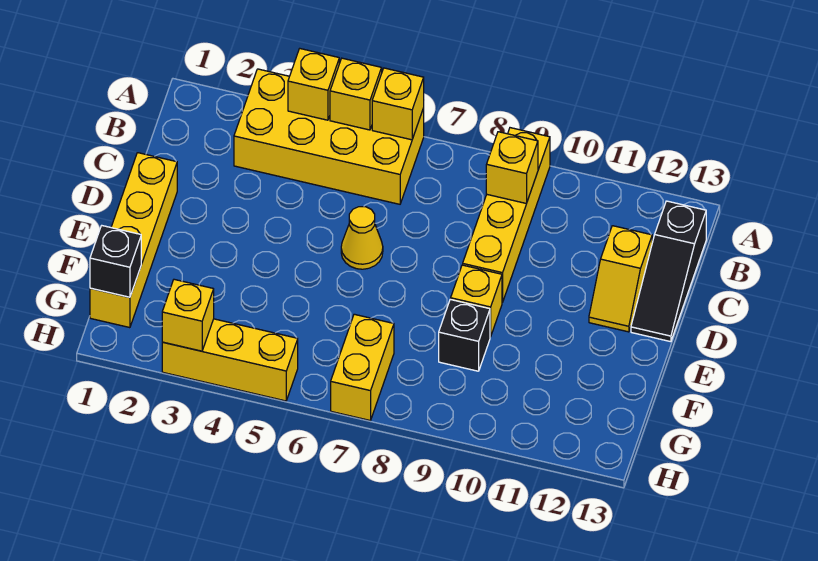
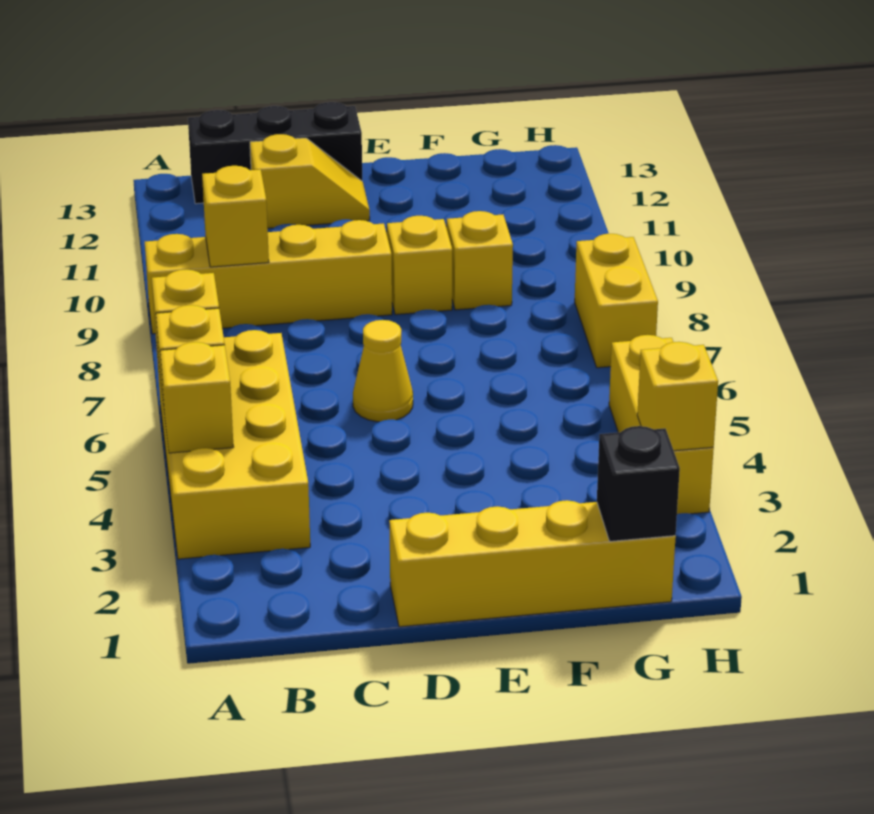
black 1x3 slope [631,201,706,342] -> black 1x3 brick [188,102,362,204]
black 1x1 brick [439,299,490,371] -> yellow 1x1 brick [447,211,513,310]
yellow 1x2 brick [331,314,394,420] -> yellow 1x2 brick turned to [575,234,658,368]

